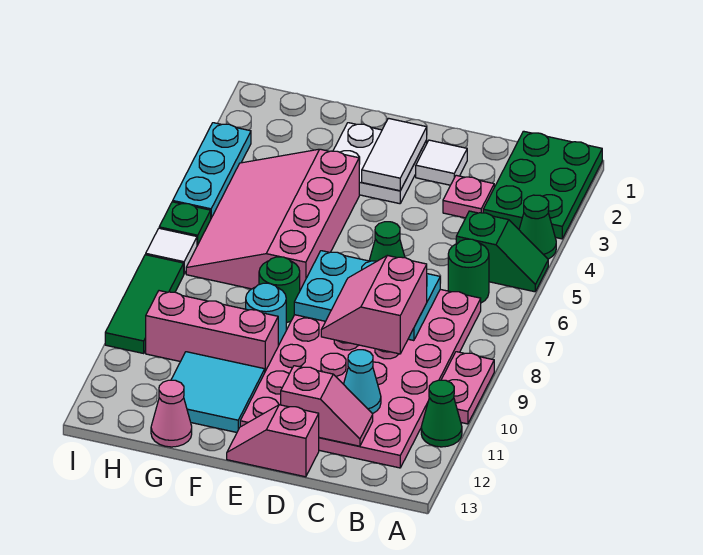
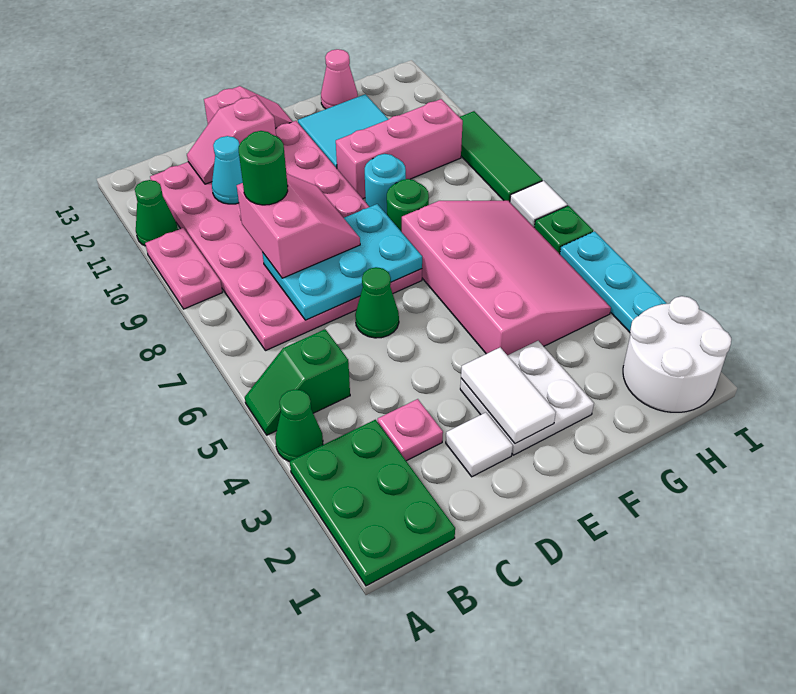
green 1x1 round brick [448,239,489,303] -> green 1x1 round brick moved to [239,131,288,205]
none -> white 2x2 round brick [623,296,731,412]

